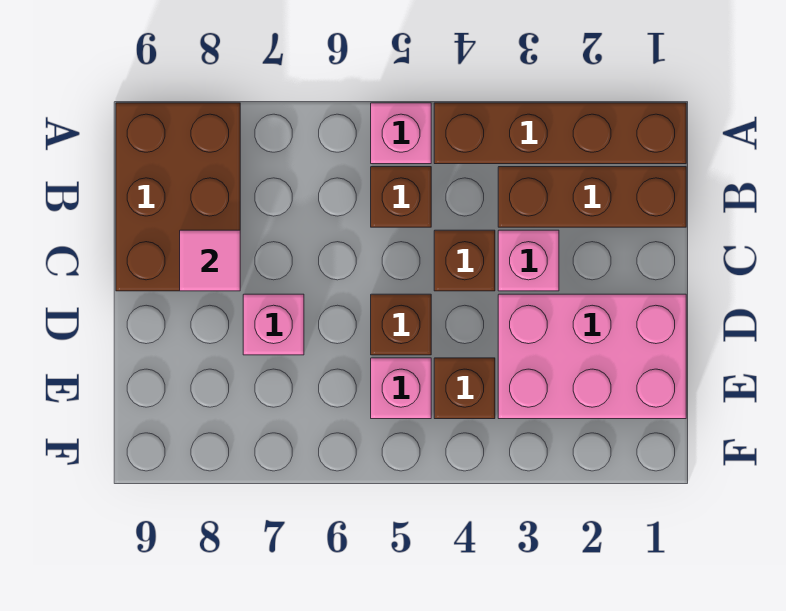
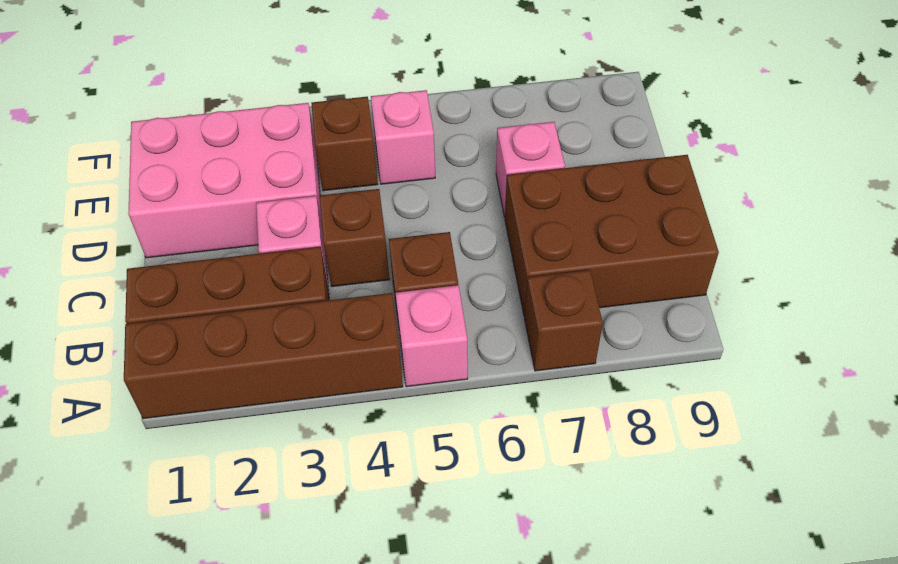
brown 2x3 brick [116,103,240,291] -> brown 2x3 brick turned to [505,155,719,317]
pink 1x1 tile [180,230,240,291] -> none
brown 1x1 brick [371,294,431,355] -> brown 1x1 brick moved to [525,270,603,371]

